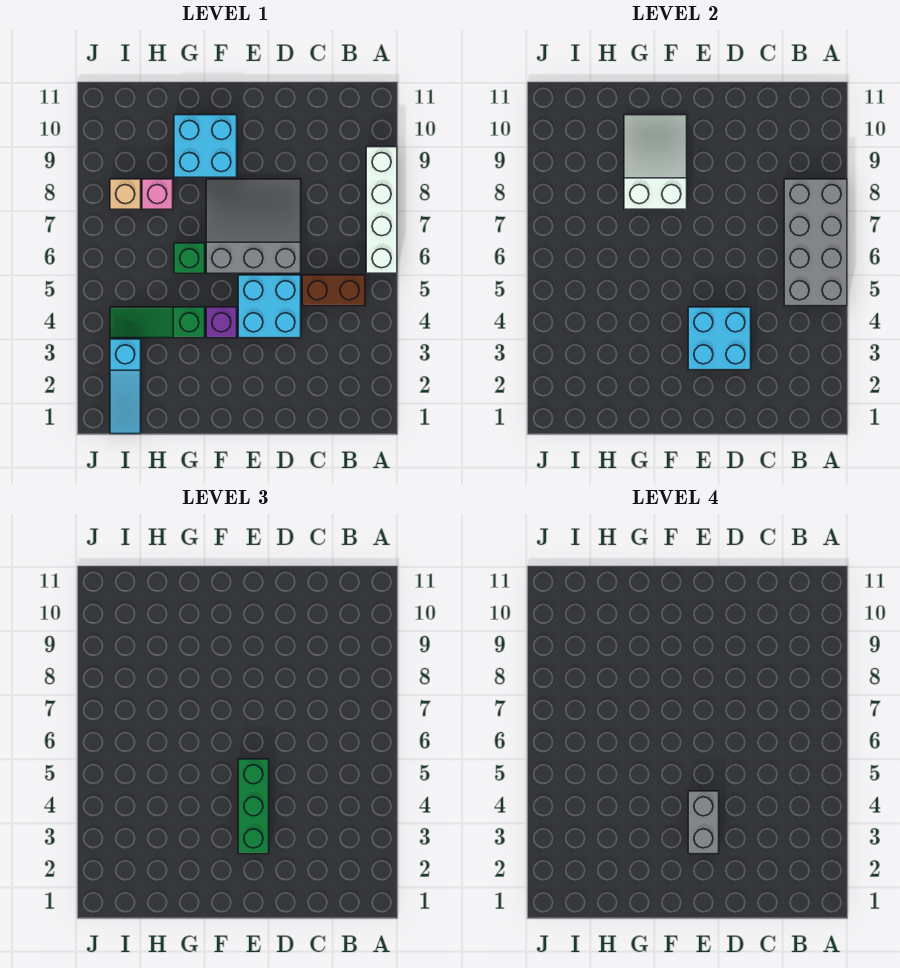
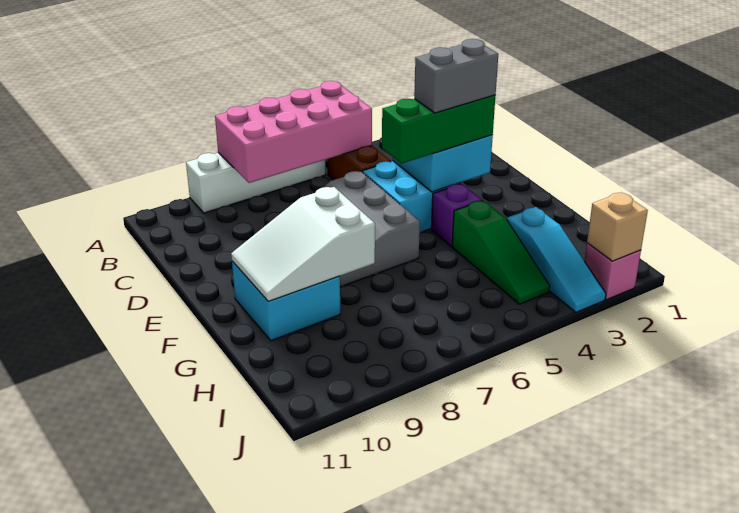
grey 2x4 brick [784,179,847,306] -> pink 2x4 brick [215,81,372,183]
green 1x1 brick [174,243,205,273] -> none
pink 1x1 brick [142,179,173,209] -> pink 1x1 brick moved to [584,243,641,300]
cyan 1x3 slope [110,339,141,434] -> cyan 1x3 slope turned to [507,207,606,312]
tan 1x1 brick [110,179,141,209] -> tan 1x1 brick moved to [587,193,648,261]

